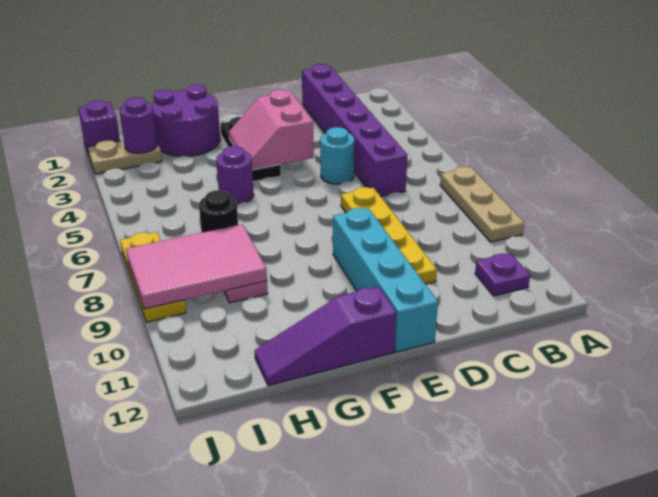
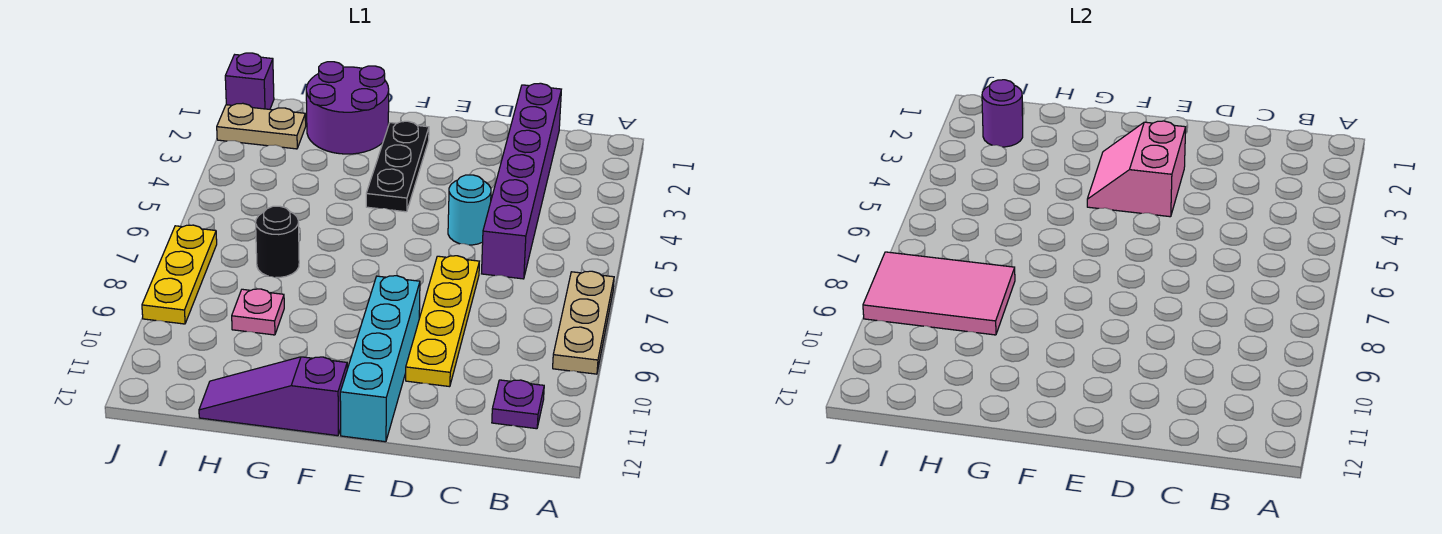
purple 1x1 round brick [216,146,254,205] -> none

